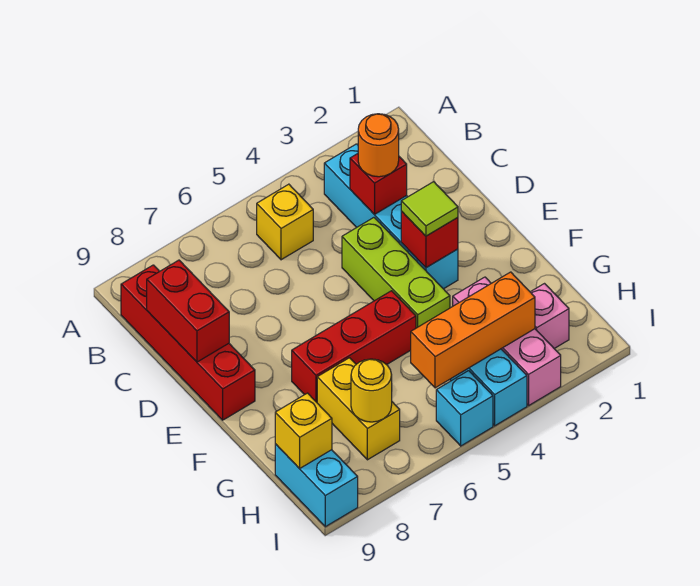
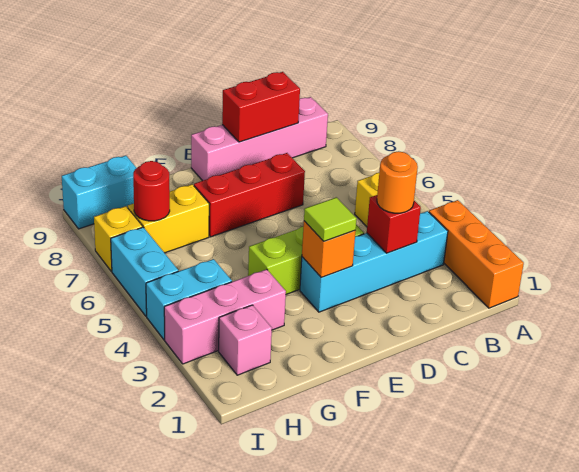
red 1x4 brick [121,265,255,420] -> pink 1x4 brick [191,97,328,181]
red 1x1 brick [401,212,458,268] -> orange 1x1 brick [302,221,355,277]
red 1x3 brick [292,291,416,402] -> red 1x3 brick turned to [194,153,305,237]
orange 1x3 brick [411,272,535,388] -> orange 1x3 brick moved to [429,200,524,308]
yellow 1x1 round brick [351,359,392,422] -> red 1x1 round brick [133,161,170,221]
yellow 1x1 brick [275,393,332,469] -> yellow 1x1 brick moved to [94,206,143,271]
cyan 1x1 brick [436,371,493,446] -> cyan 1x2 brick [111,227,178,316]

